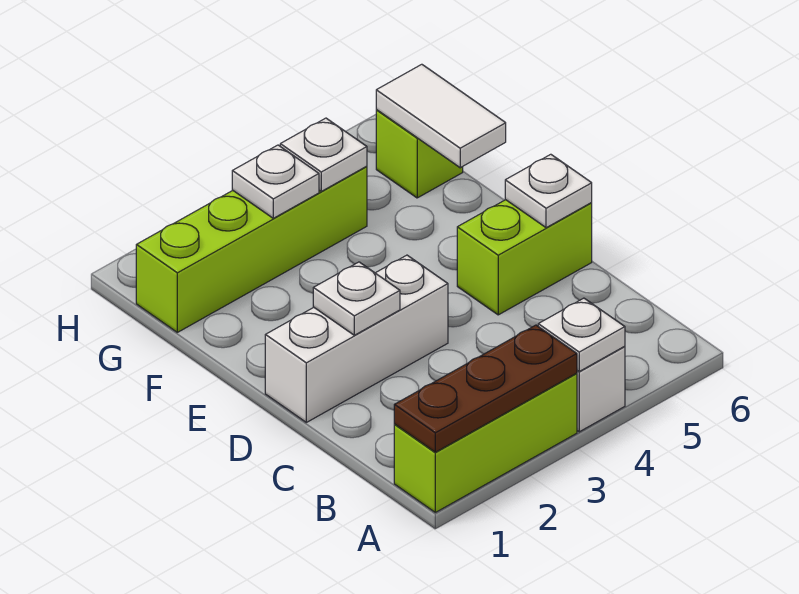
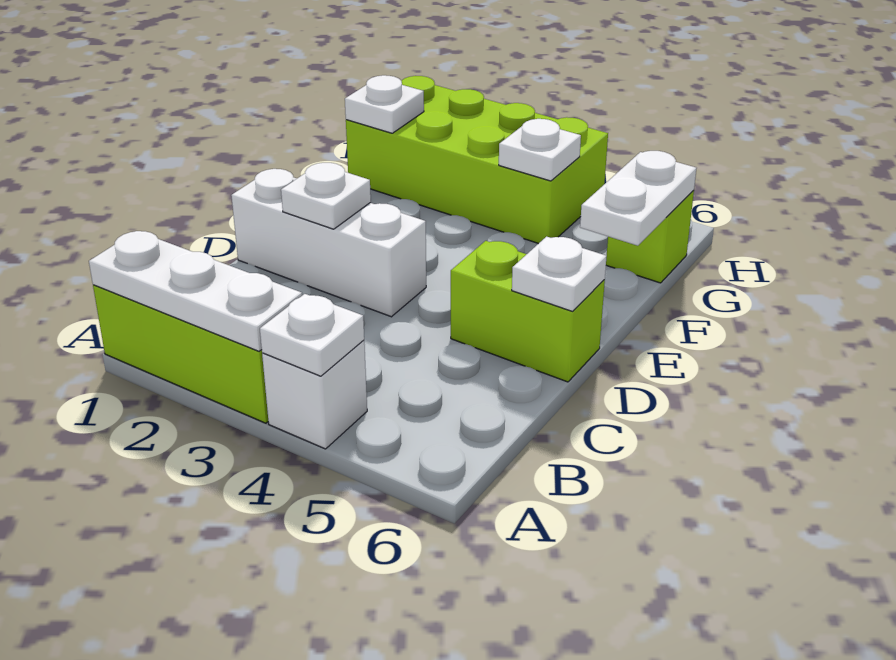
brown 1x3 plate [394,325,577,452] -> white 1x3 plate [89,231,302,351]
white 1x2 tile [376,64,506,168] -> white 1x2 plate [580,151,697,246]
lime 1x4 brick [136,166,367,332] -> lime 2x4 brick [346,76,608,244]
white 1x1 plate [232,145,319,218] -> white 1x1 plate moved to [345,75,424,133]

